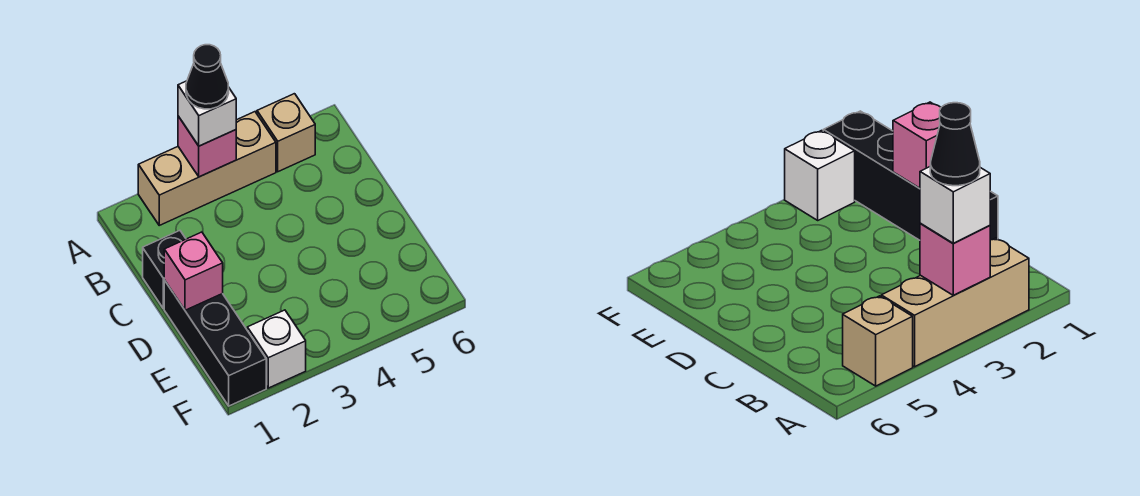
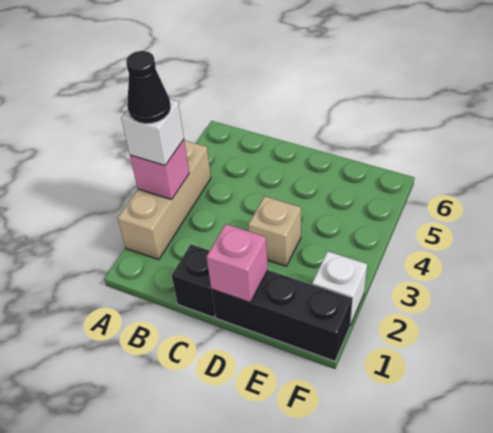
tan 1x1 brick [257,94,315,172] -> tan 1x1 brick moved to [248,196,301,266]

